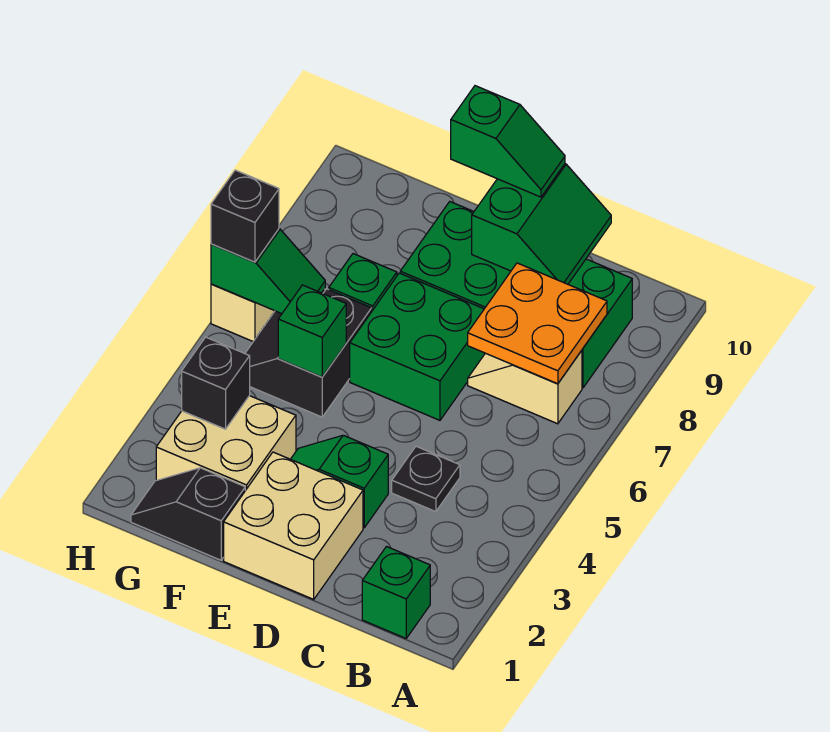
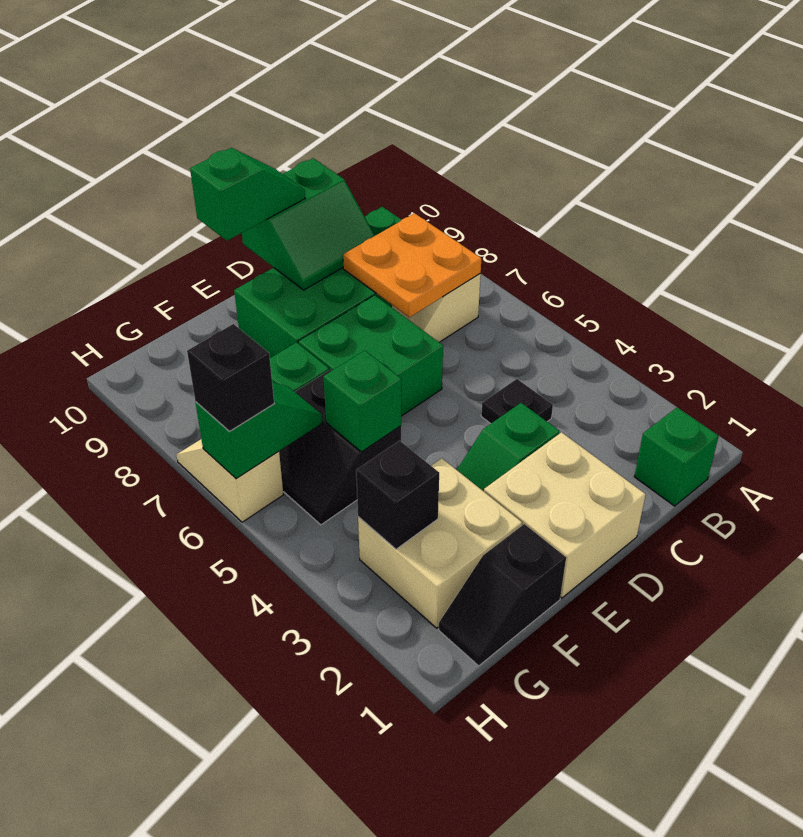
green 2x2 slope [472,164,611,284] -> green 2x2 slope turned to [242,158,375,290]

